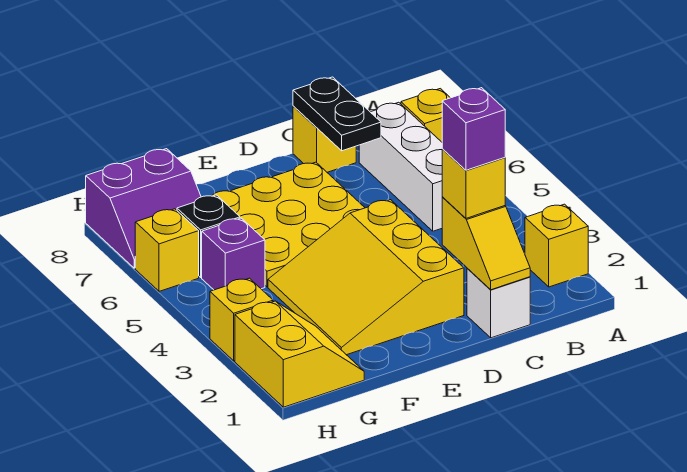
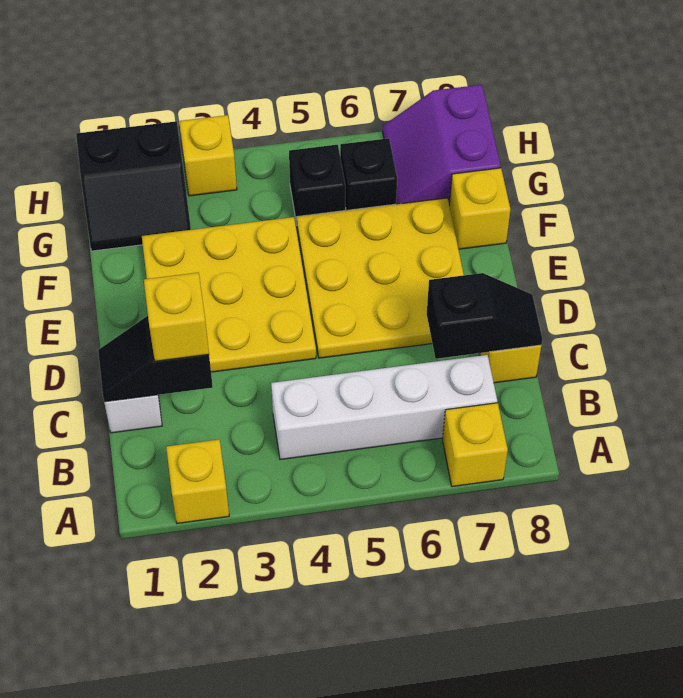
white 1x3 brick [359,102,442,231] -> white 1x4 brick [271,355,497,460]
yellow 1x2 slope [442,197,530,290] -> black 1x2 slope [98,316,213,402]
purple 1x1 brick [442,88,505,170] -> none
black 1x2 plate [293,77,381,151] -> black 1x2 slope [427,273,542,359]
yellow 3x3 slope [268,200,464,355] -> yellow 3x3 plate [142,217,316,372]
yellow 2x2 slope [235,301,364,407] -> black 2x2 slope [76,121,191,251]
purple 1x1 brick [202,218,265,290] -> black 1x1 brick [289,145,345,224]
yellow 1x1 brick [135,209,199,291] -> yellow 1x1 brick moved to [449,168,510,249]

